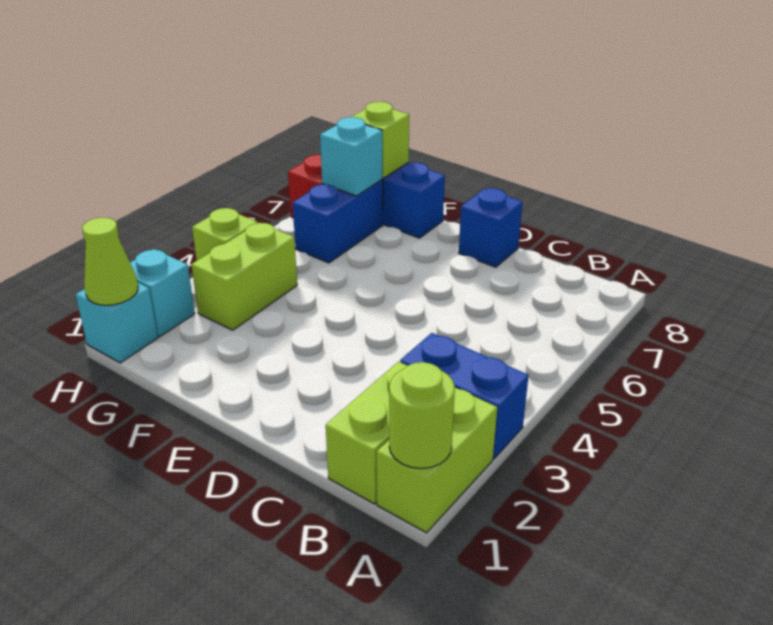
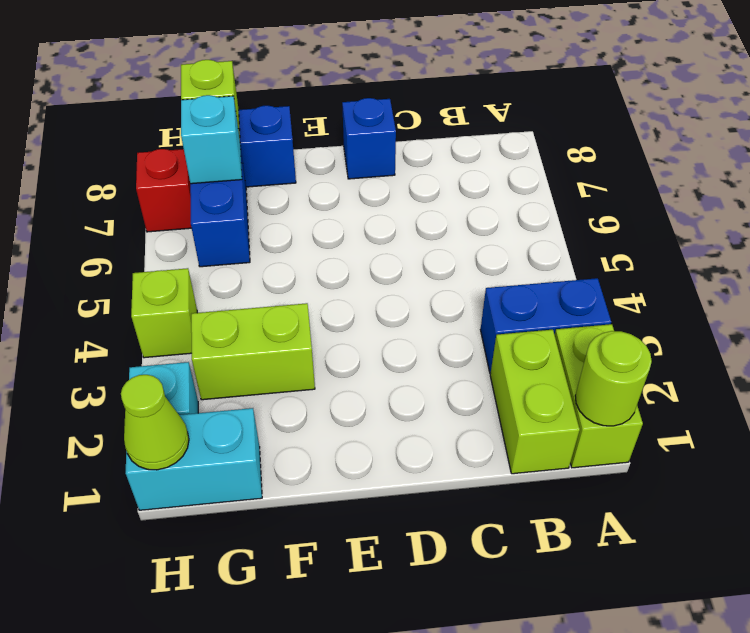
lime 1x2 brick [191,223,297,330] -> lime 1x2 brick turned to [191,303,315,400]
cyan 1x1 brick [76,283,158,363] -> cyan 1x2 brick [126,408,262,510]

